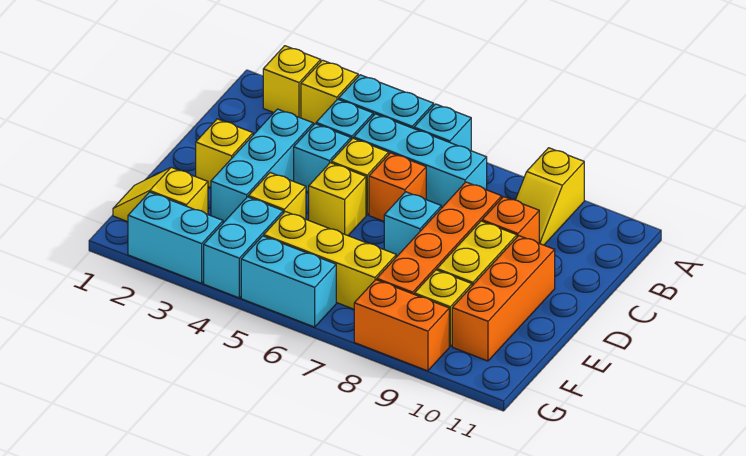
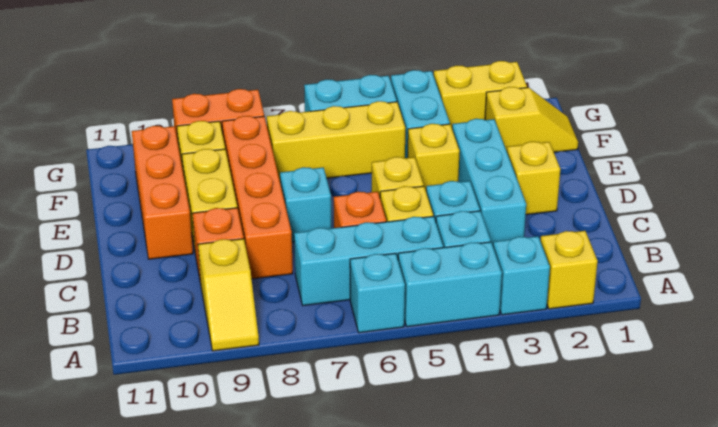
yellow 1x1 brick [301,60,358,125] -> cyan 1x1 brick [493,236,550,315]
yellow 1x2 slope [516,148,584,245] -> yellow 1x2 slope turned to [198,239,259,351]
cyan 1x2 brick [128,192,223,283] -> yellow 1x2 brick [434,61,527,127]

